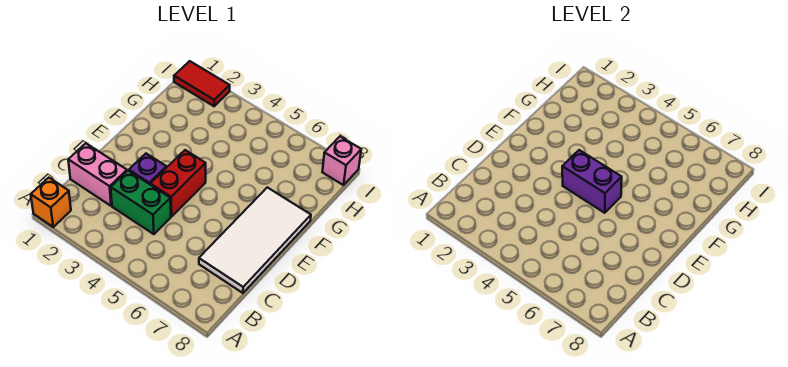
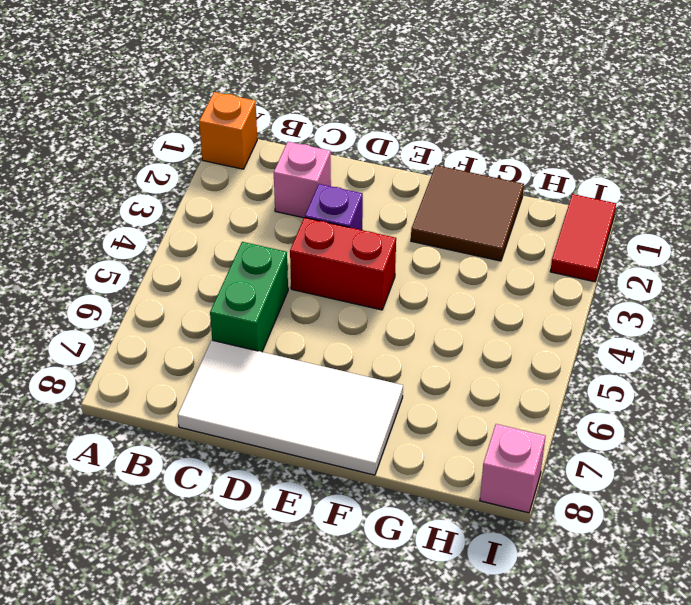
pink 1x2 brick [68,143,127,206] -> pink 1x1 brick [274,142,331,218]
green 1x2 brick [111,171,171,234] -> green 1x2 brick moved to [210,242,288,352]
purple 1x2 brick [562,150,622,213] -> none
none -> brown 2x2 tile [411,165,524,261]

